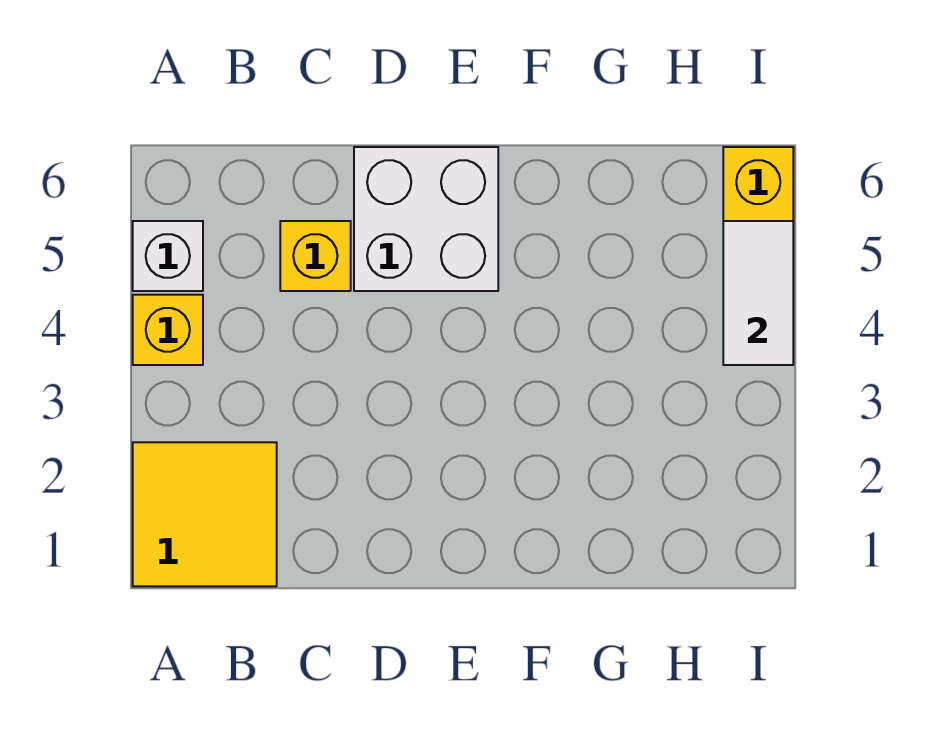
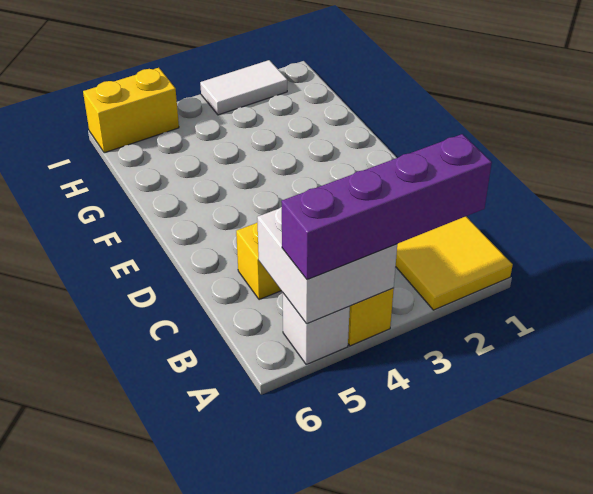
none -> purple 1x4 brick [281,134,492,280]
white 2x2 brick [354,147,498,291] -> white 2x2 brick moved to [257,207,397,324]
white 1x2 tile [723,221,793,365] -> white 1x2 tile moved to [200,60,287,115]

